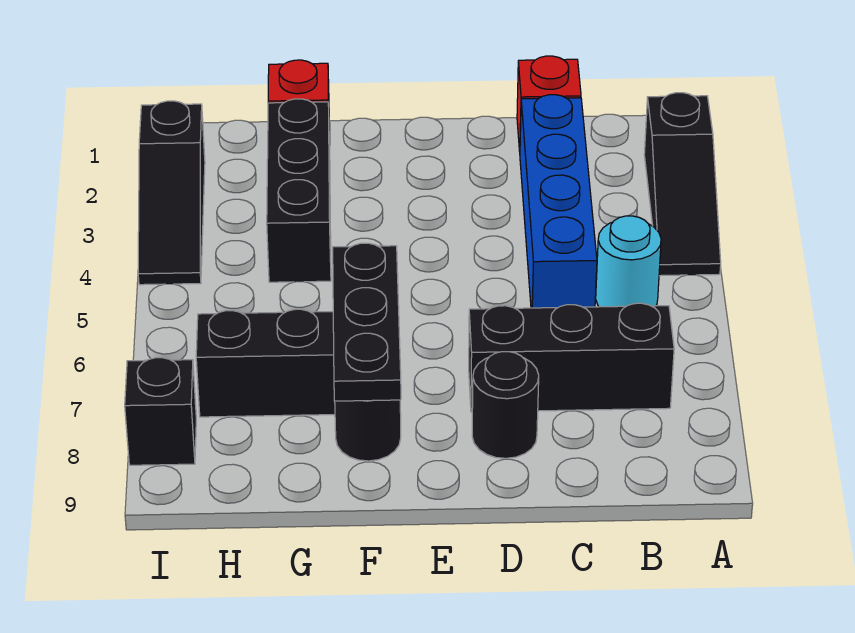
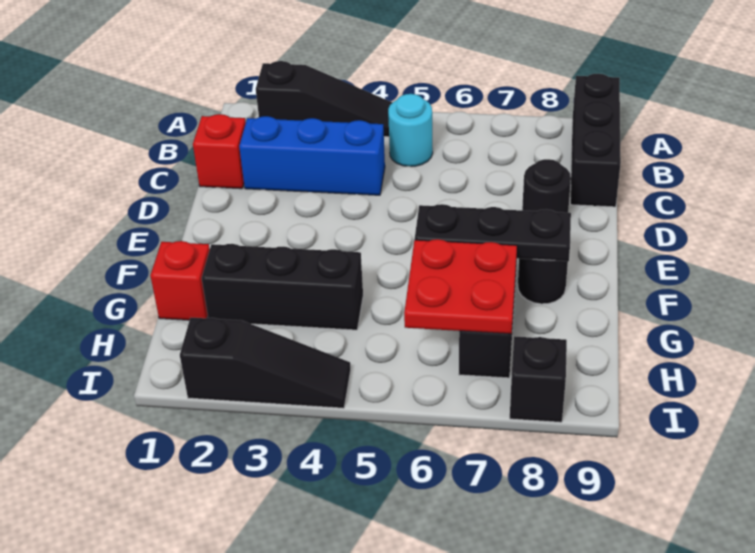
black 1x3 brick [469,303,674,412] -> black 1x3 brick moved to [570,74,621,207]
blue 1x4 brick [520,95,597,308] -> blue 1x3 brick [239,116,385,195]
none -> red 2x2 plate [404,239,517,334]

